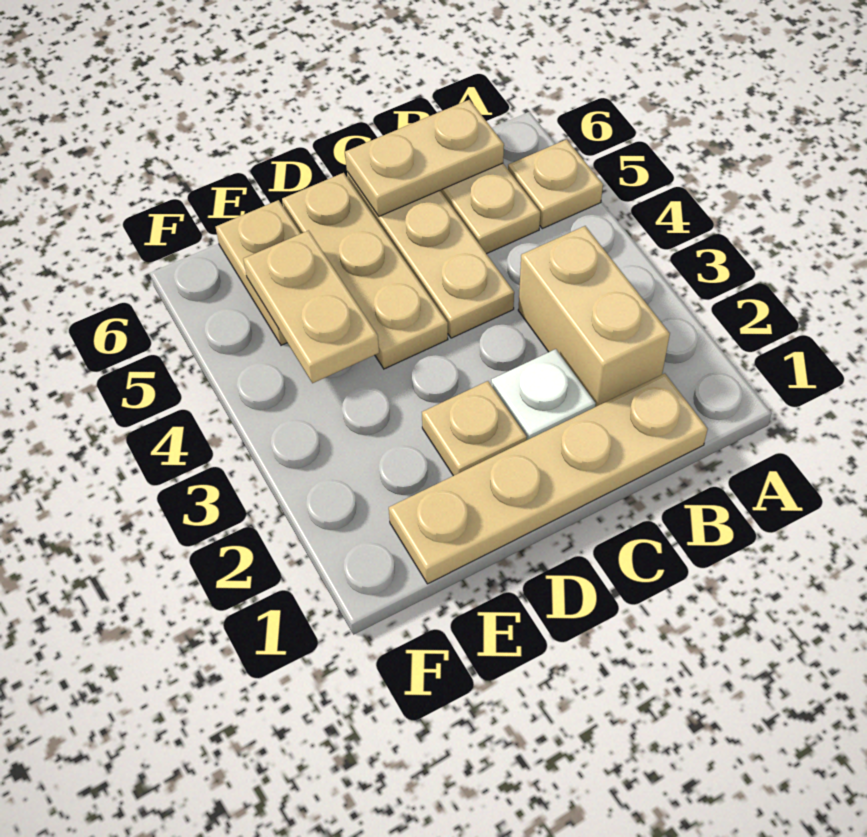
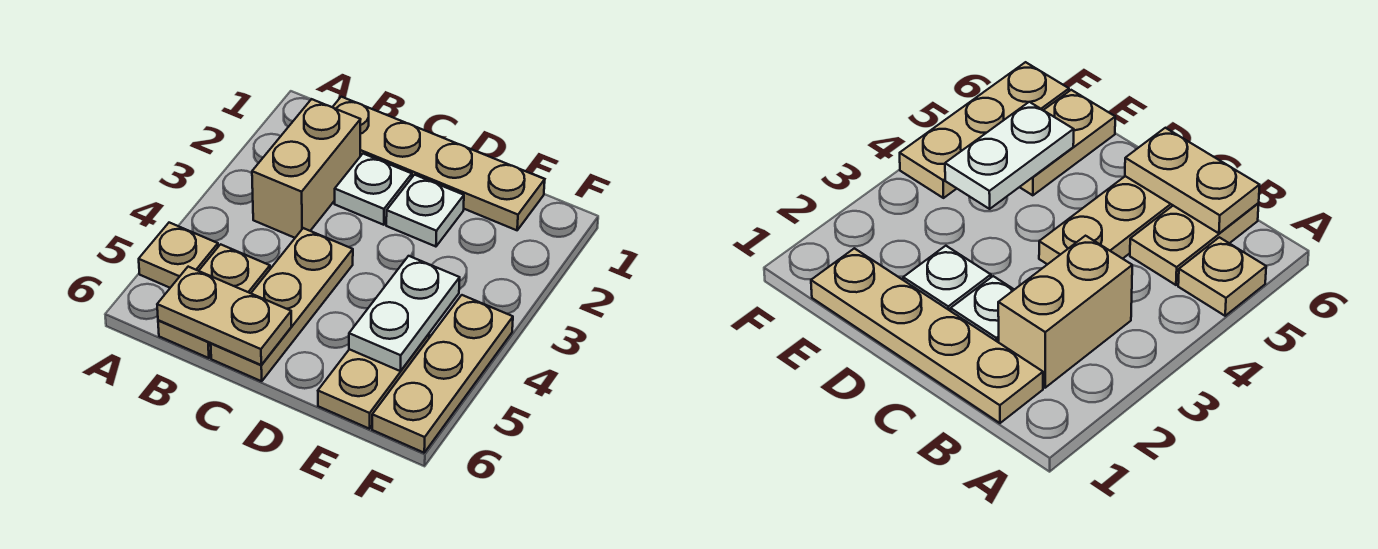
tan 1x1 plate [422,381,527,476] -> white 1x1 plate [386,175,464,247]
tan 1x3 plate [282,173,448,369] -> tan 1x3 plate moved to [372,295,513,453]
tan 1x2 plate [243,231,379,383] -> white 1x2 plate [349,256,460,371]

